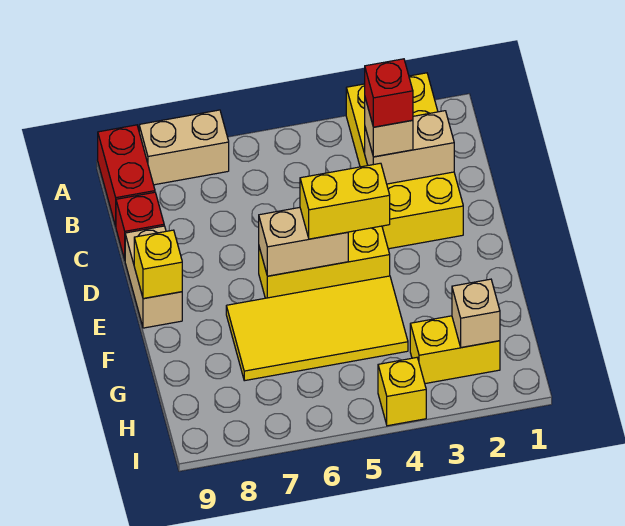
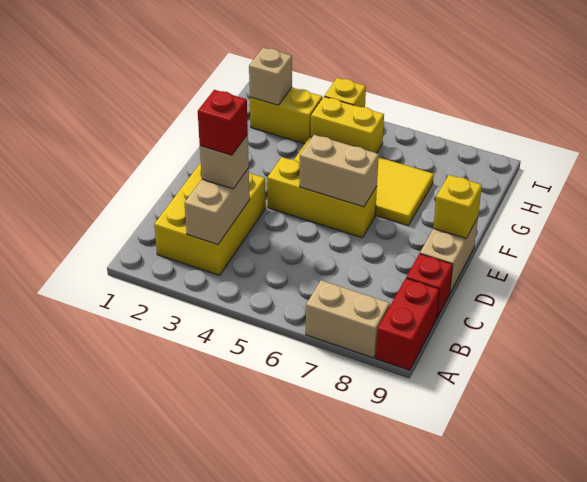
yellow 2x4 brick [346,73,463,249] -> yellow 2x3 brick [154,163,266,275]
tan 1x2 brick [365,111,454,184] -> tan 1x2 brick turned to [185,168,250,245]
yellow 1x2 brick [300,163,390,239] -> yellow 1x2 brick moved to [311,97,384,153]

